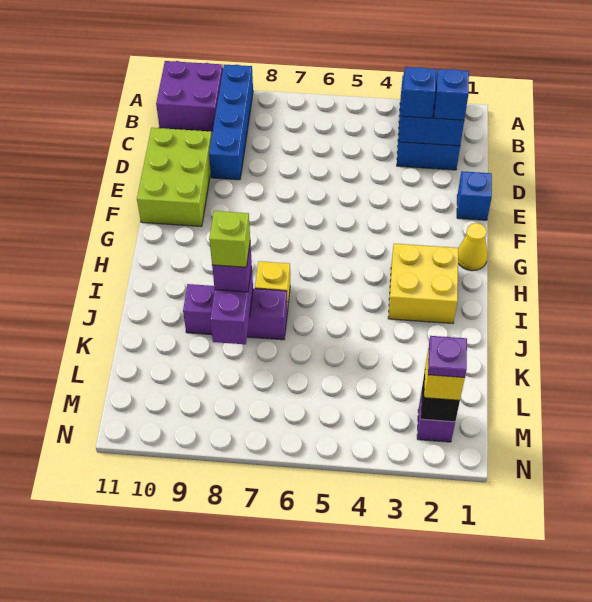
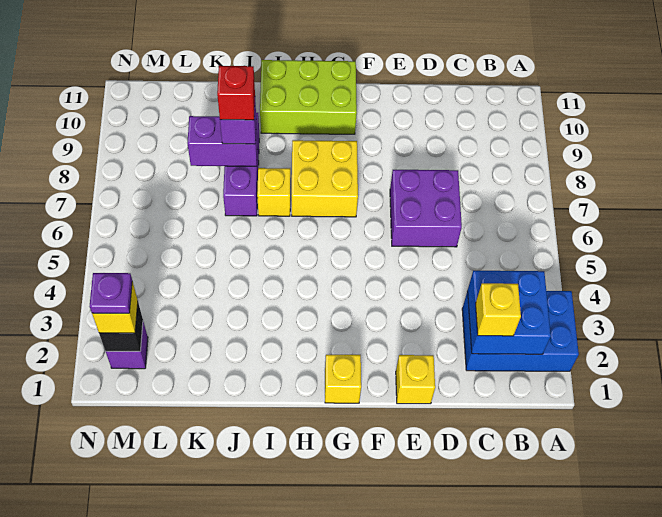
blue 1x4 brick [209,65,253,180] -> none
purple 2x2 brick [156,61,223,131] -> purple 2x2 brick moved to [390,170,462,247]
blue 1x1 brick [434,69,469,120] -> yellow 1x1 brick [476,283,521,336]
blue 1x1 brick [402,67,436,118] -> none
lime 2x3 brick [137,128,212,226] -> lime 2x3 brick moved to [260,60,357,134]
blue 1x1 brick [457,171,492,220] -> yellow 1x1 brick [396,355,435,404]
yellow 1x1 cone [458,223,488,271] -> yellow 1x1 brick [325,355,361,403]
yellow 2x2 brick [388,244,458,324] -> yellow 2x2 brick moved to [292,140,358,217]
lime 1x1 brick [209,211,250,267] -> red 1x1 brick [217,66,255,120]

